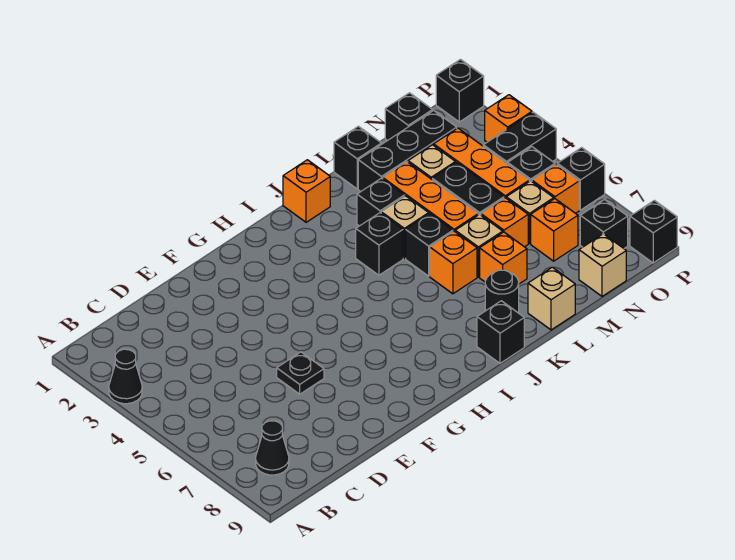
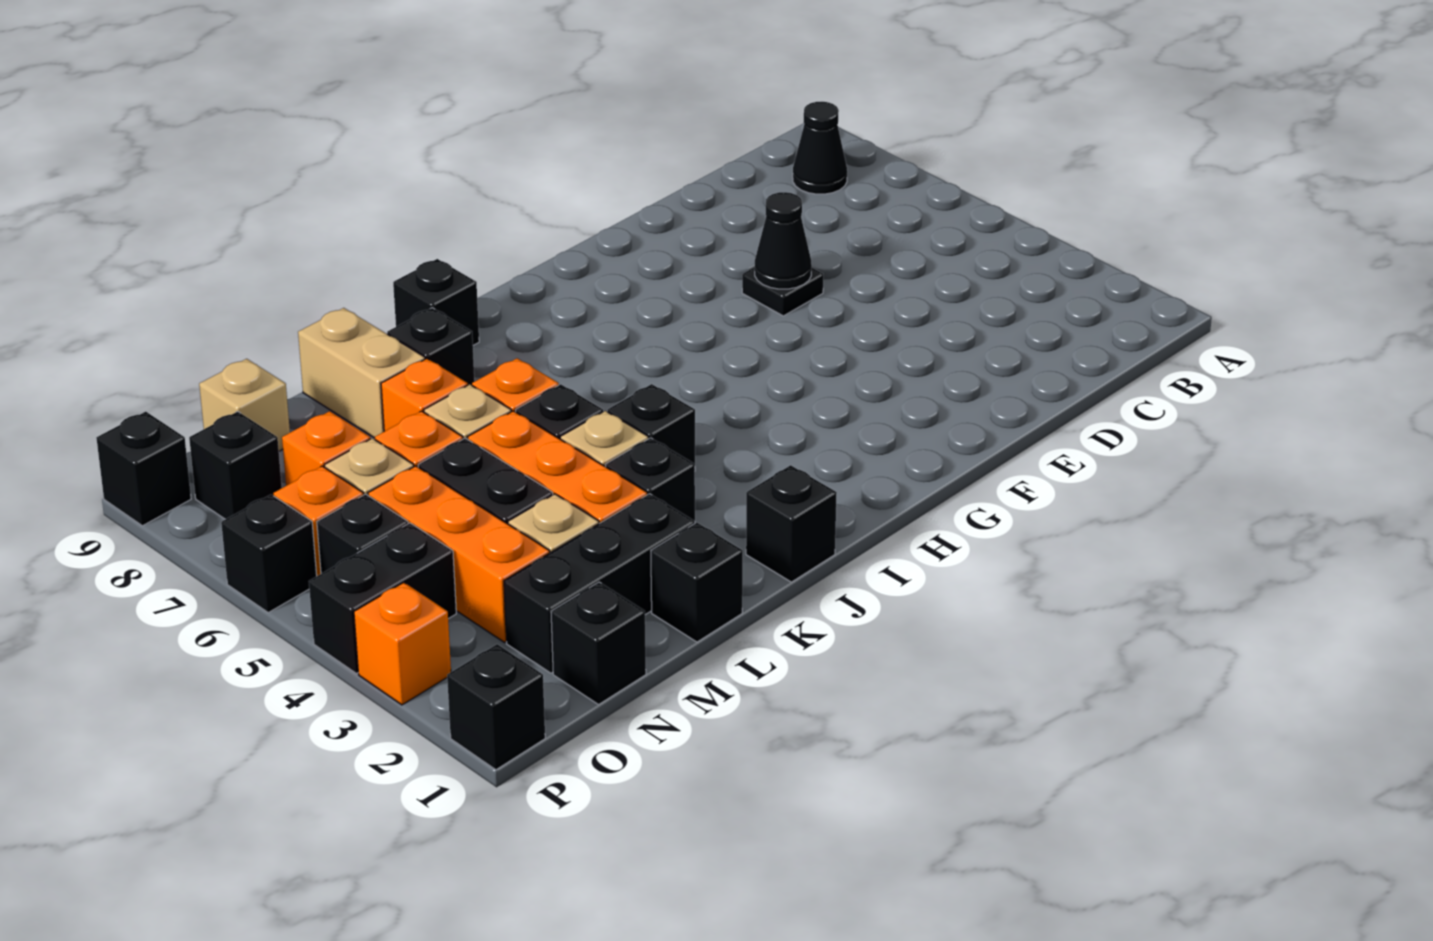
black 1x1 cone [109,349,142,404] -> black 1x1 cone moved to [755,192,812,289]
orange 1x1 brick [283,160,330,222] -> black 1x1 brick [746,465,837,582]
black 1x1 round brick [485,270,519,313] -> black 1x1 brick [387,308,475,385]
tan 1x1 brick [528,267,575,330] -> tan 1x2 brick [298,308,425,438]

